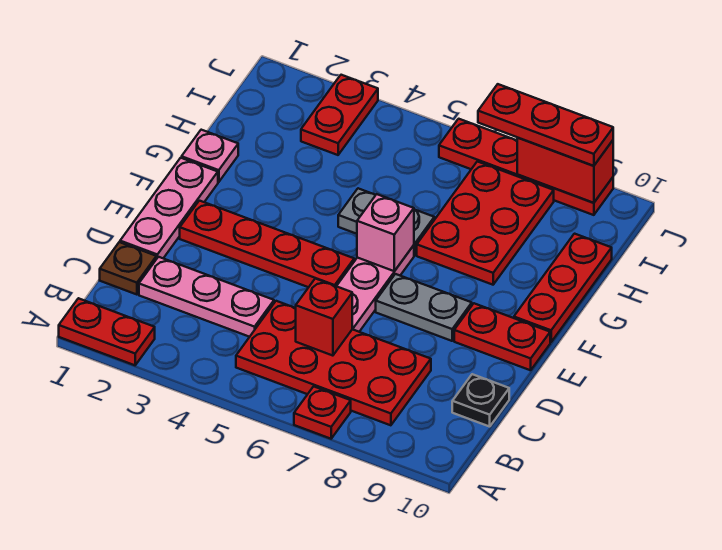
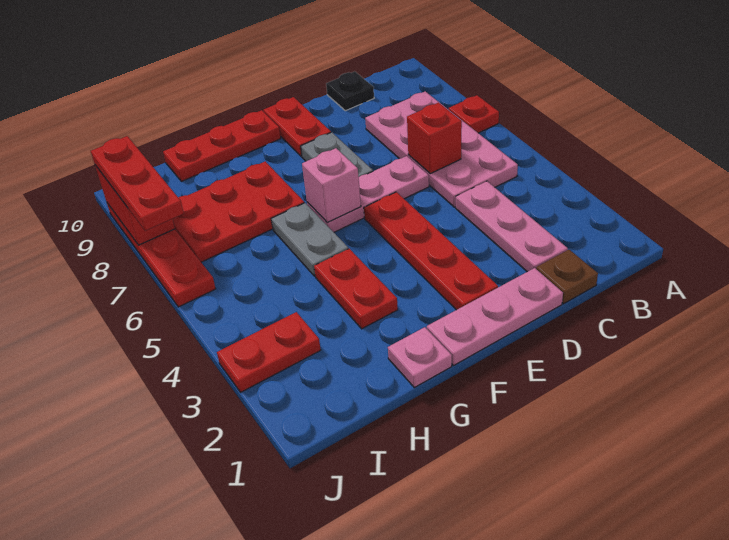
red 1x2 plate [59,298,155,365] -> red 1x2 plate moved to [314,249,398,329]
red 2x4 plate [236,301,431,425] -> pink 2x4 plate [365,91,518,207]

